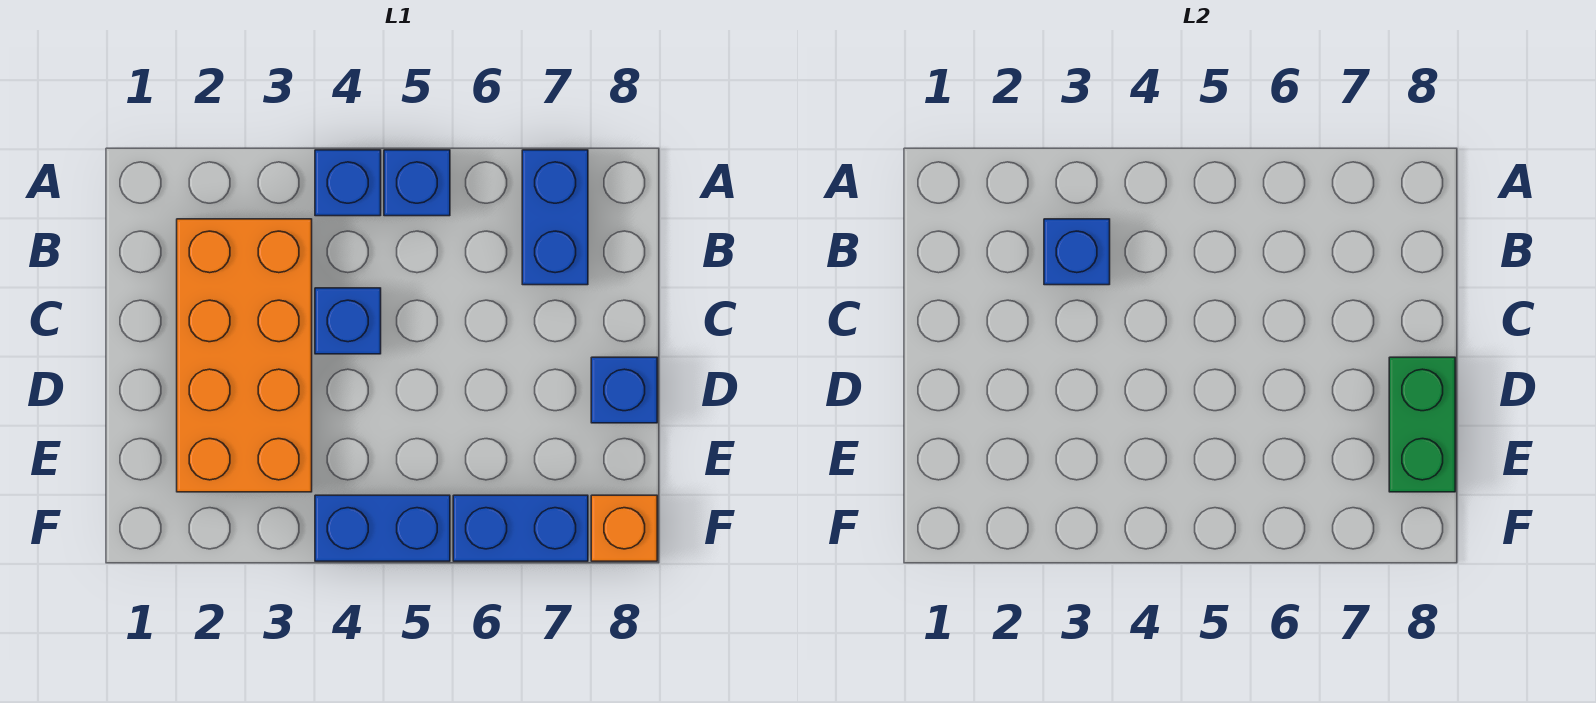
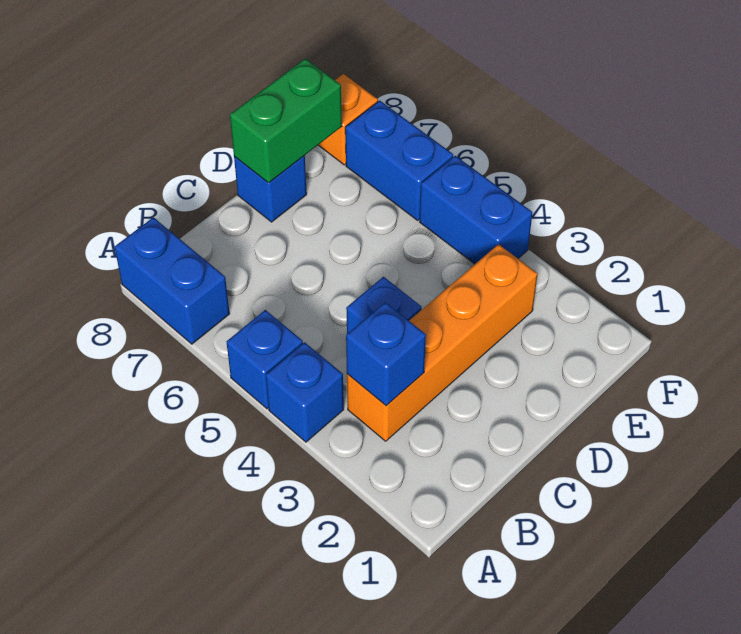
blue 1x2 brick [522,150,588,285] -> blue 1x2 brick turned to [115,217,230,344]
orange 2x4 brick [177,219,312,492] -> orange 1x4 brick [347,244,537,441]

